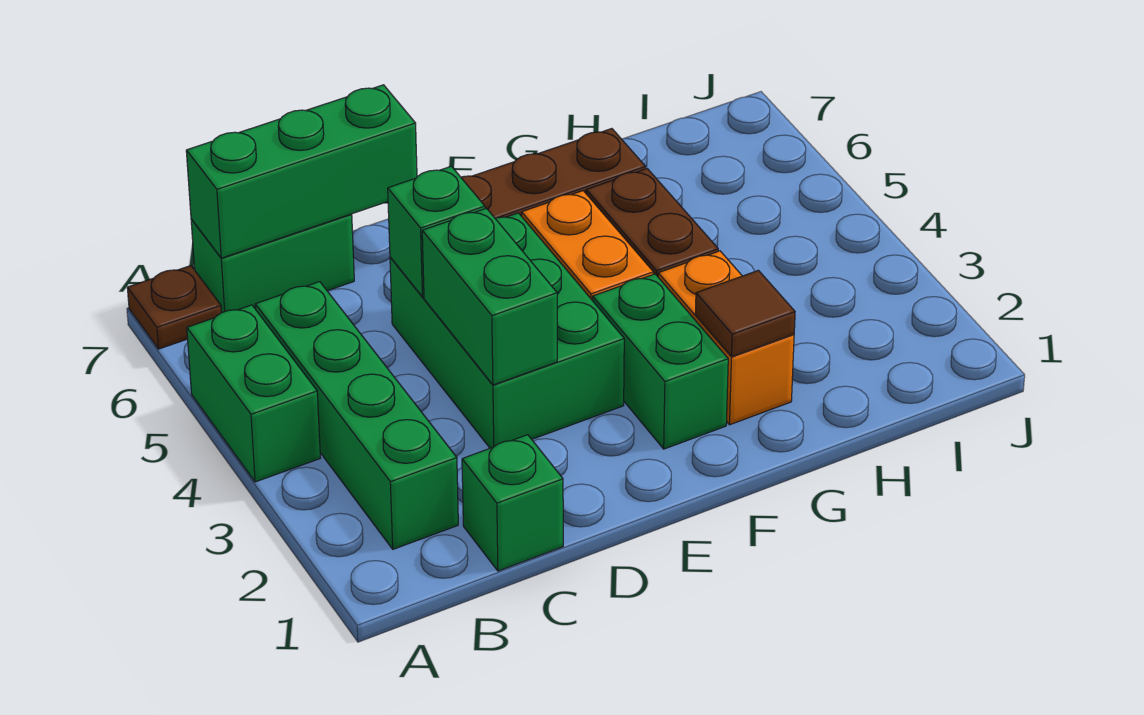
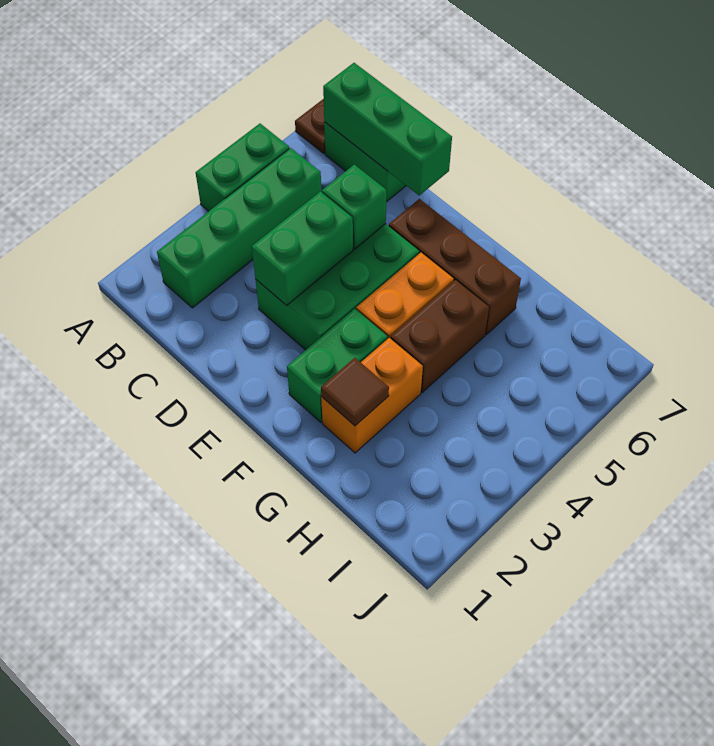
green 1x1 brick [462,435,563,571] -> none

